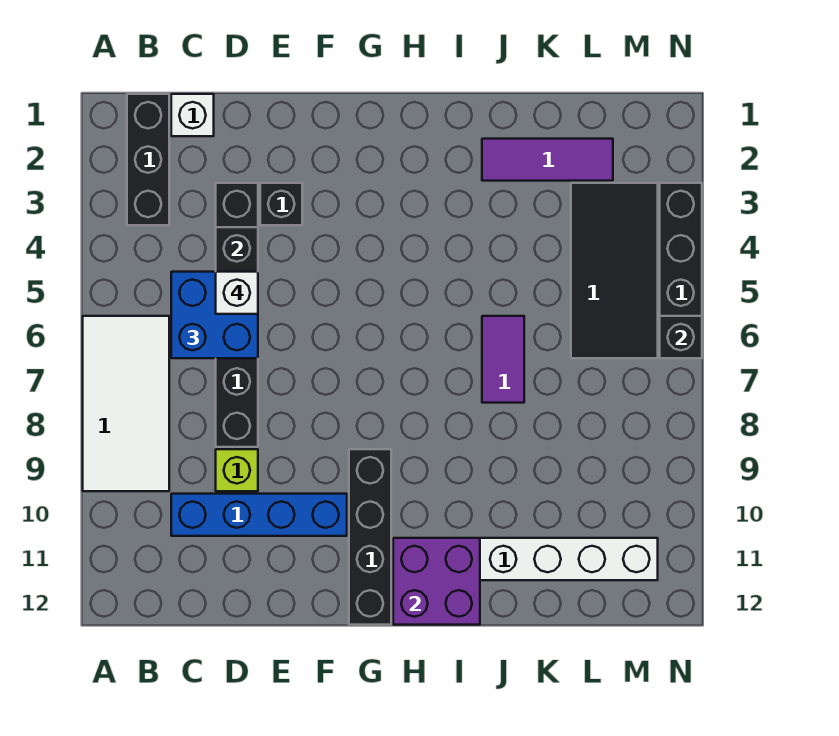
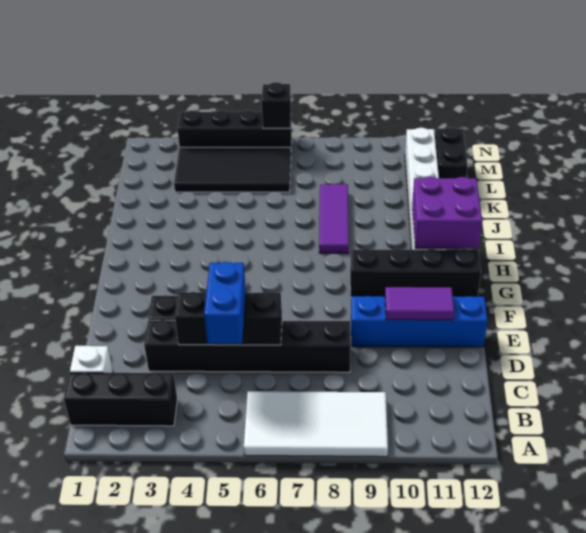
blue 2x2 brick [171,272,258,358] -> blue 1x2 brick [204,262,246,344]
blue 1x4 brick [171,494,347,536] -> blue 1x4 brick turned to [351,296,487,347]
white 1x1 brick [216,272,258,314] -> none
lime 1x1 brick [216,449,258,491] -> none
purple 1x3 tile [482,139,613,181] -> purple 1x3 tile moved to [319,184,349,253]
purple 1x2 tile [482,316,524,403] -> purple 1x2 tile moved to [385,287,454,320]
none -> black 1x2 brick [435,127,468,178]

